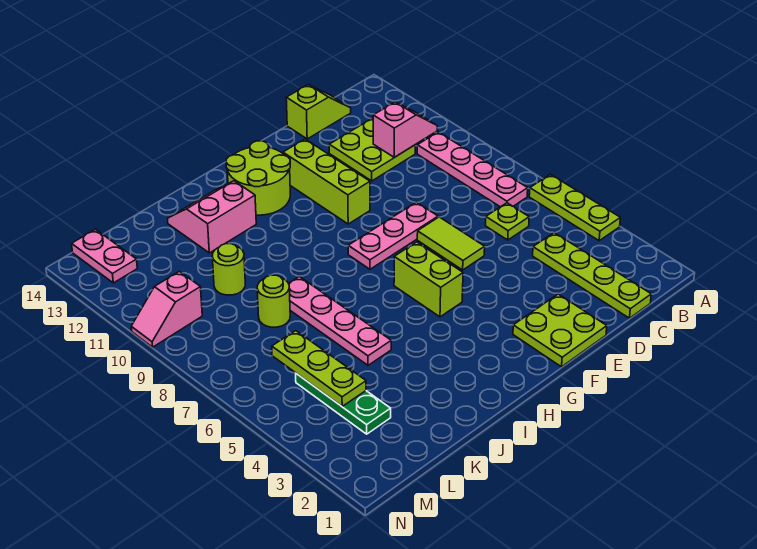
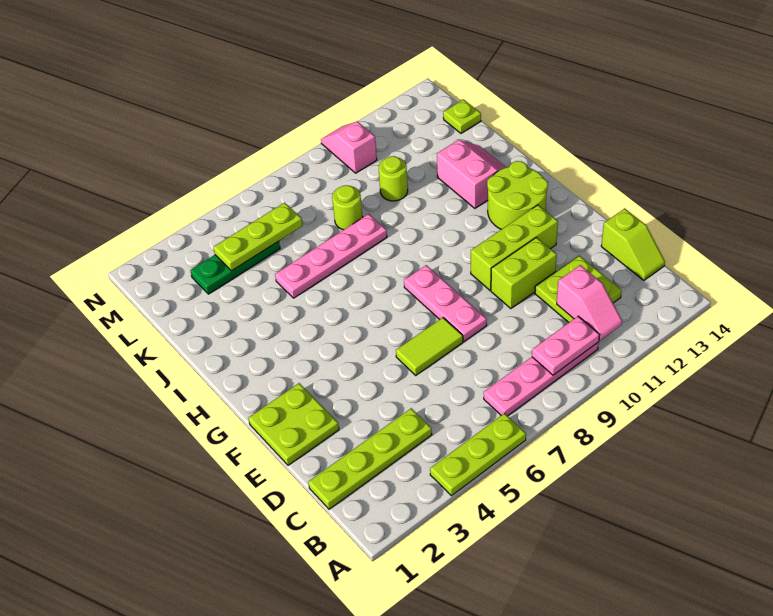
lime 1x1 plate [486,203,529,240] -> lime 1x1 plate moved to [443,99,481,133]
lime 1x2 brick [394,242,463,317] -> lime 1x2 brick moved to [491,237,557,309]
pink 1x2 plate [72,229,137,283] -> pink 1x2 plate moved to [532,316,600,375]

